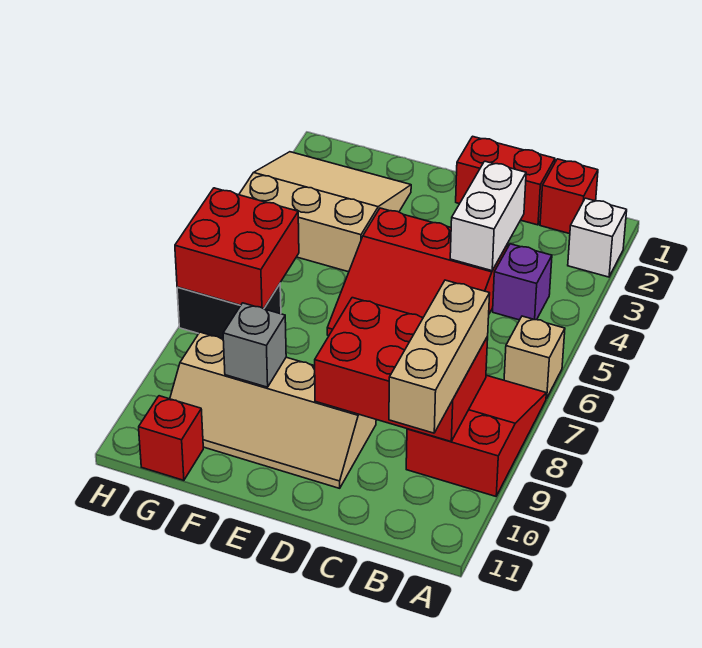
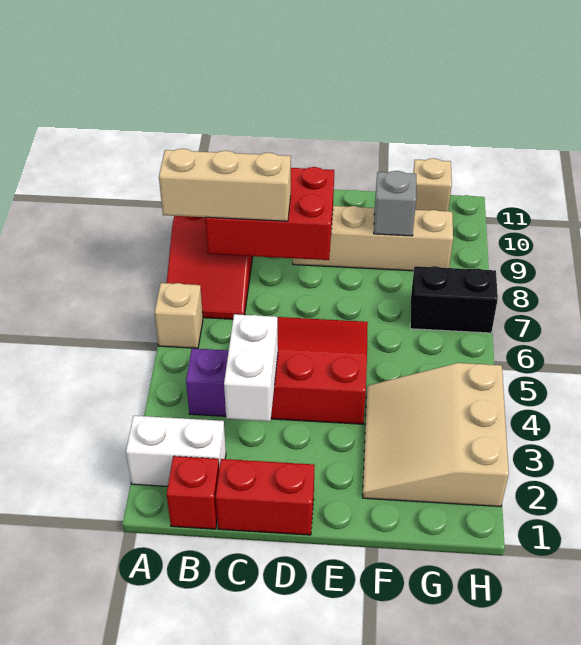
white 1x1 brick [568,198,627,277] -> white 1x2 brick [126,416,226,486]
tan 1x3 brick [389,280,490,433] -> tan 1x3 brick turned to [159,149,291,221]
tan 3x3 slope [239,152,411,272] -> tan 3x3 slope turned to [363,363,509,507]
red 2x2 brick [175,188,299,309] -> none
red 1x1 brick [139,396,203,480] -> tan 1x1 brick [413,158,452,211]

